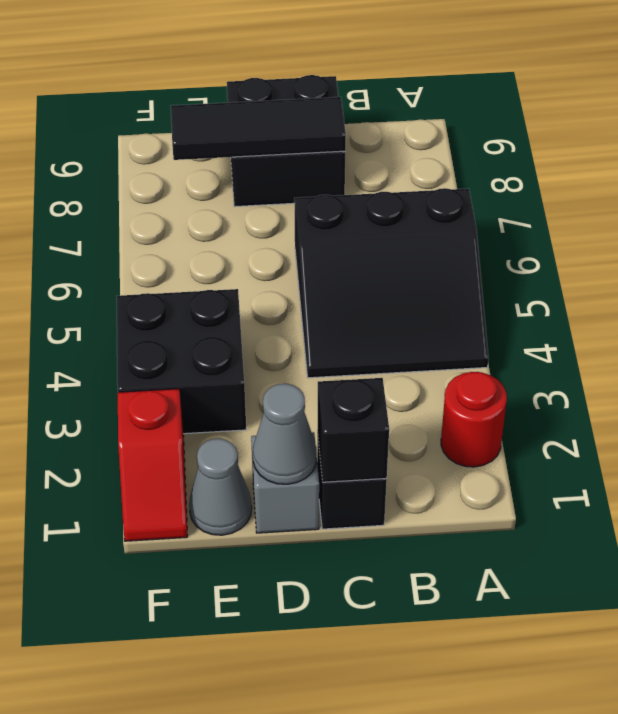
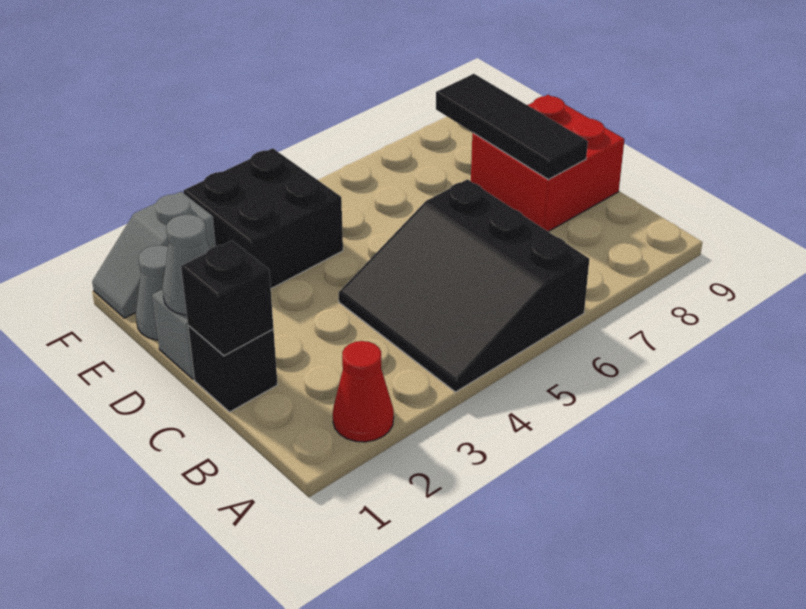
red 1x1 round brick [441,372,507,467] -> red 1x1 cone [333,341,394,442]
black 2x2 brick [227,75,345,207] -> red 2x2 brick [471,95,624,232]
red 1x2 slope [118,389,188,541] -> grey 1x2 slope [92,192,216,318]

